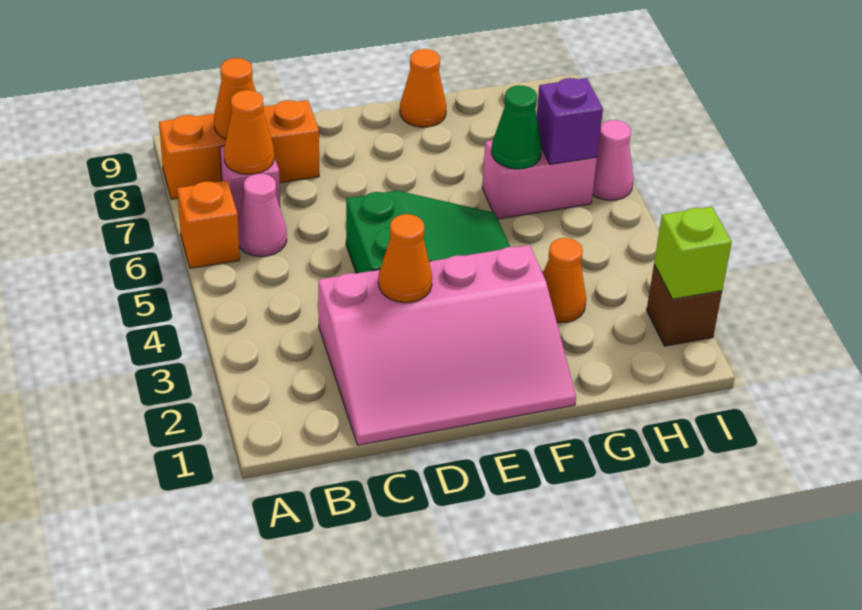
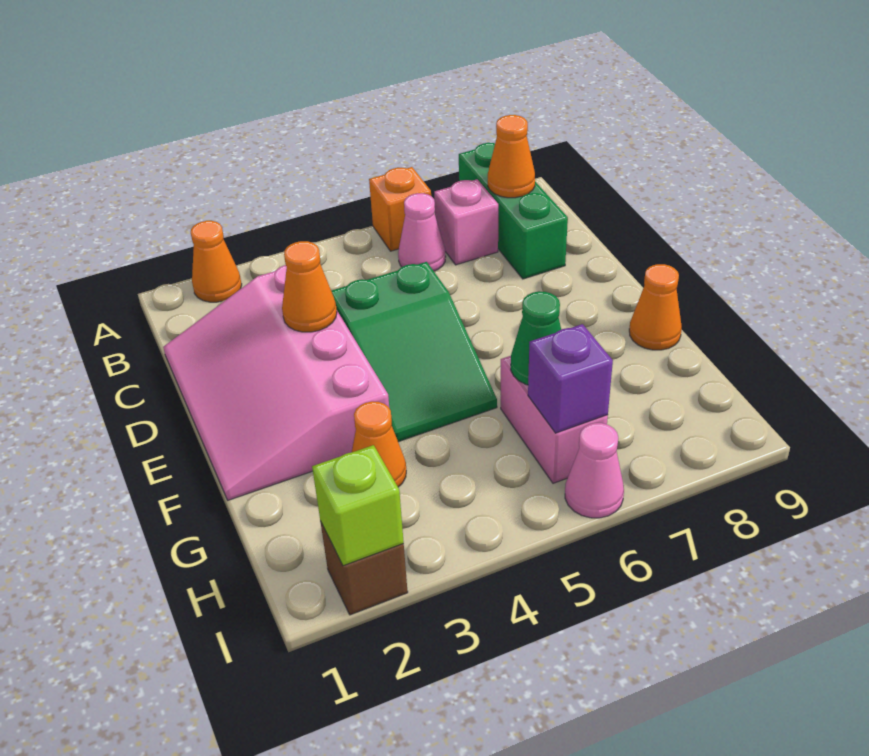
orange 1x3 brick [159,100,319,199] -> green 1x3 brick [459,143,568,279]
orange 1x1 cone [224,90,274,175] -> orange 1x1 cone moved to [191,221,242,302]

